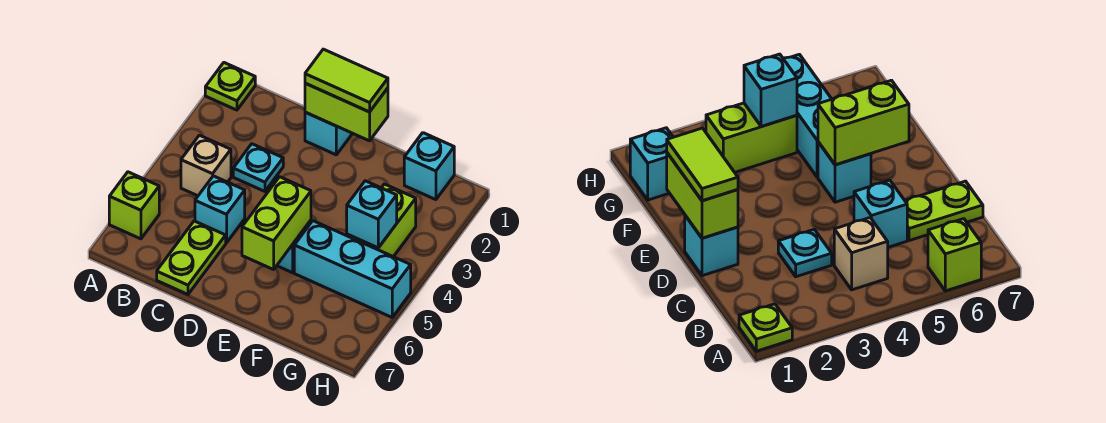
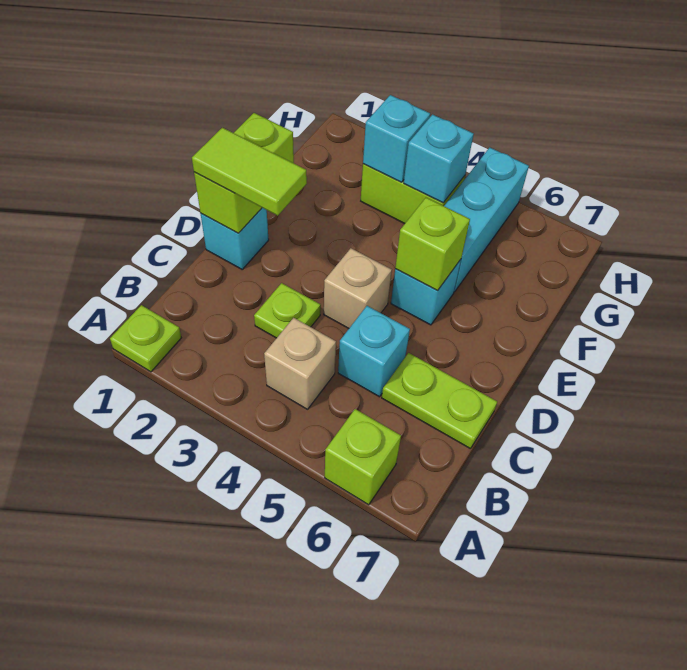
cyan 1x1 plate [233,144,283,191] -> lime 1x1 plate [254,283,321,338]
lime 1x2 tile [305,49,388,112] -> lime 1x2 tile turned to [192,128,307,216]
none -> tan 1x1 brick [324,248,392,328]
lime 1x2 brick [242,177,311,270] -> lime 1x1 brick [395,198,470,291]
cyan 1x1 brick [404,133,454,200] -> cyan 1x1 brick moved to [363,95,430,182]

